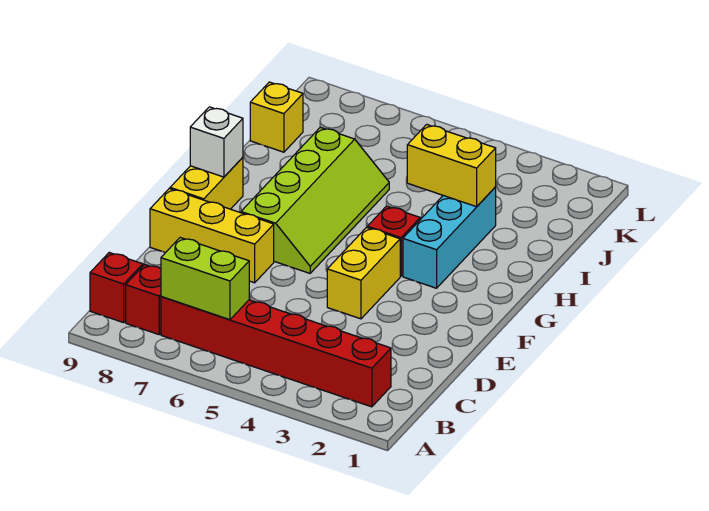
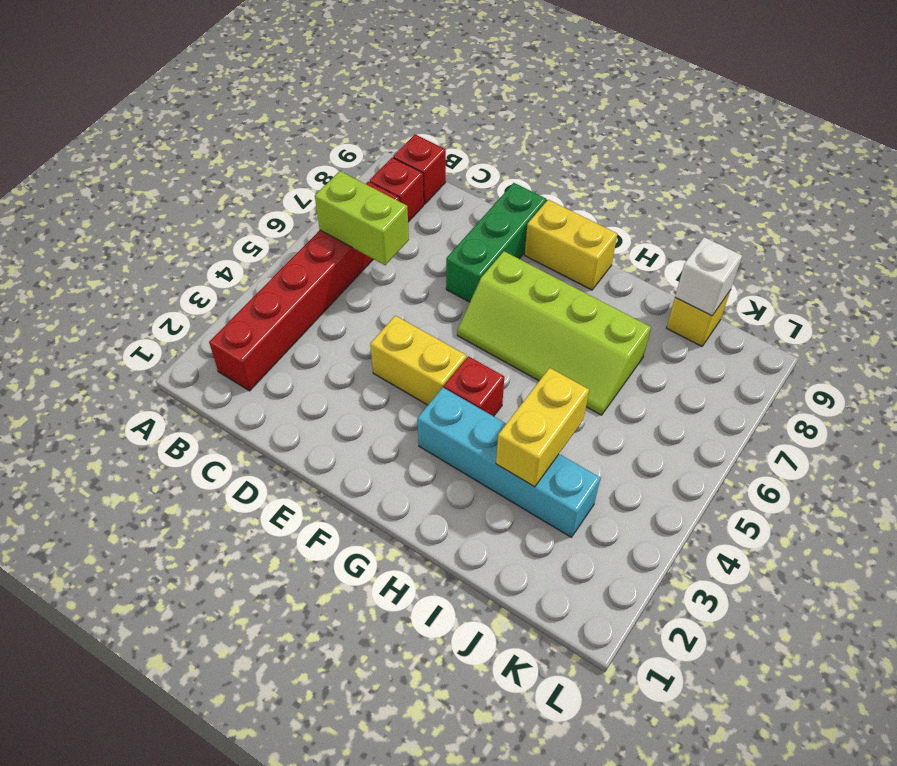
lime 1x2 brick [161,238,249,320] -> lime 1x2 brick turned to [315,171,409,265]
yellow 1x3 brick [150,189,274,283] -> green 1x3 brick [446,183,546,302]
cyan 1x3 brick [403,187,496,288] -> cyan 1x4 brick [417,388,600,537]
white 1x1 brick [190,107,243,177] -> white 1x1 brick moved to [675,237,742,316]

